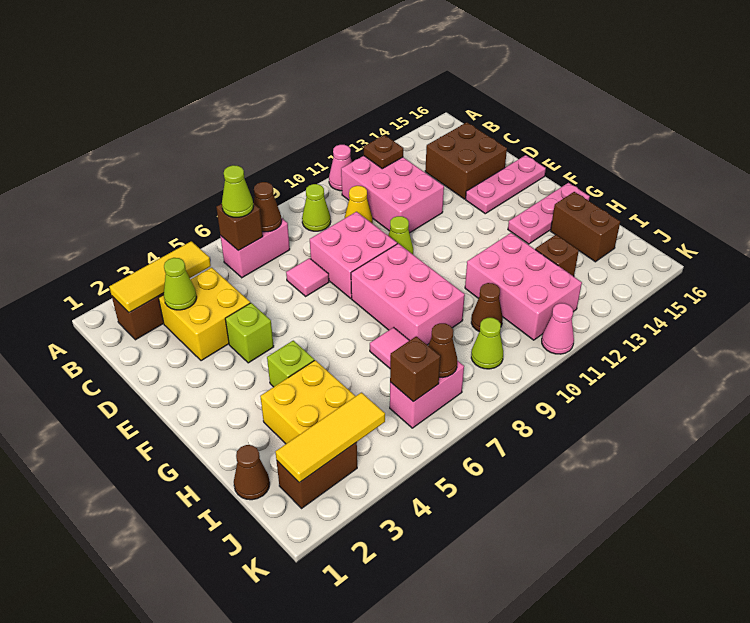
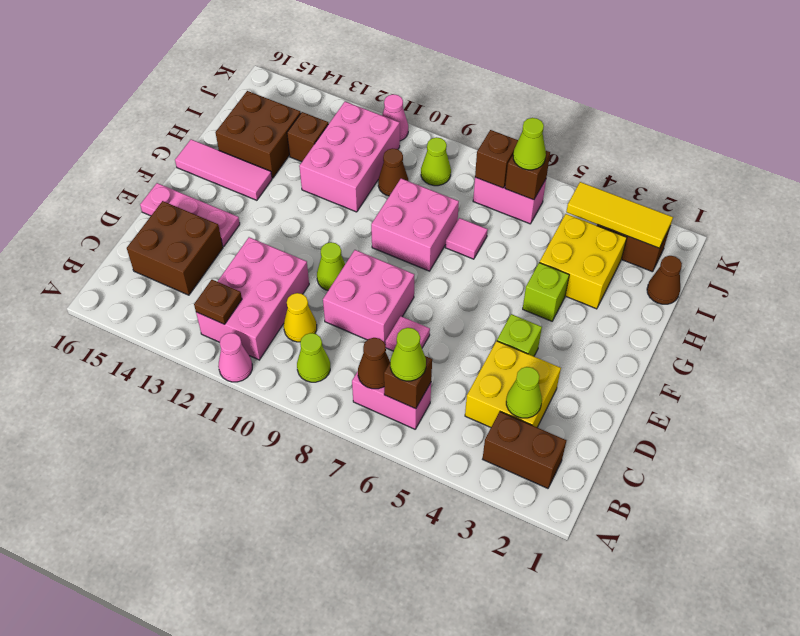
yellow 1x3 tile [109,241,211,313] -> none
pink 2x3 brick [351,244,465,345] -> pink 2x2 brick [371,179,459,271]
pink 1x3 plate [508,183,590,244] -> pink 1x3 tile [175,139,272,200]
brown 1x2 brick [551,192,620,262] -> brown 2x2 brick [216,91,301,178]
none -> lime 1x1 cone [513,118,546,170]
brown 1x1 cone [428,323,457,377] -> brown 1x1 brick [475,130,518,188]

